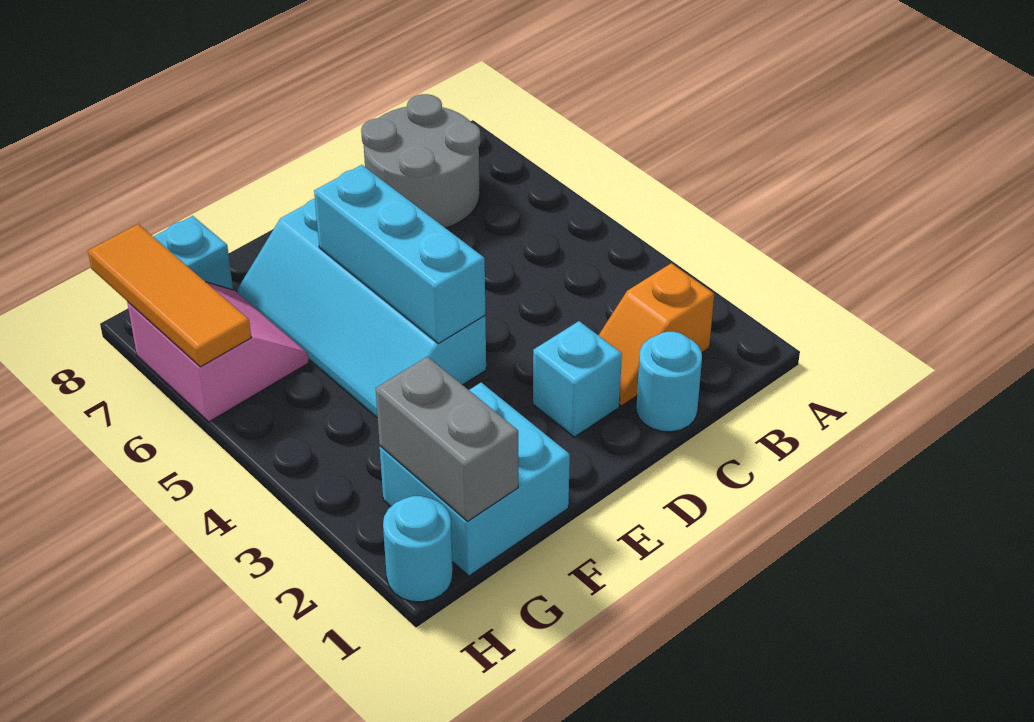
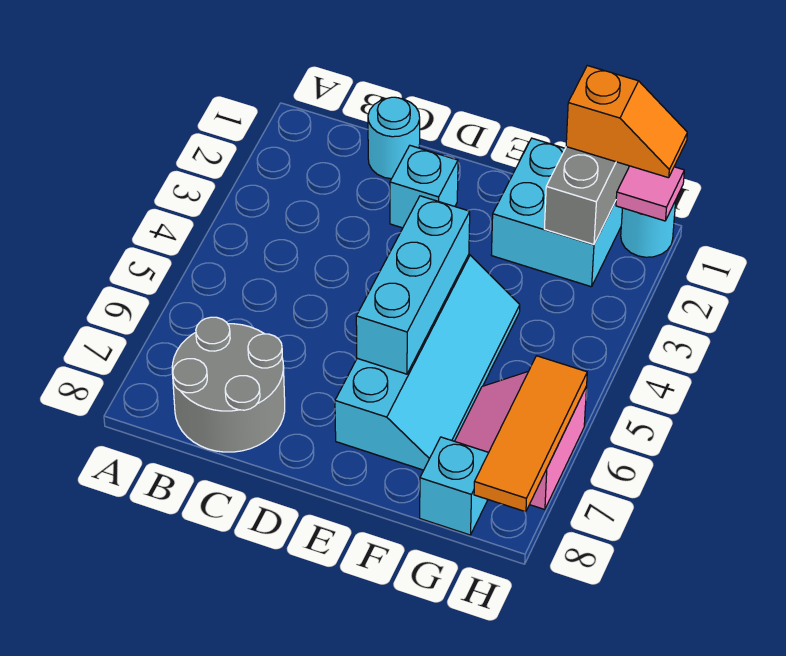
orange 1x2 slope [599,263,714,406] -> orange 1x2 slope moved to [566,66,687,178]
none -> pink 1x1 tile [616,166,684,221]

